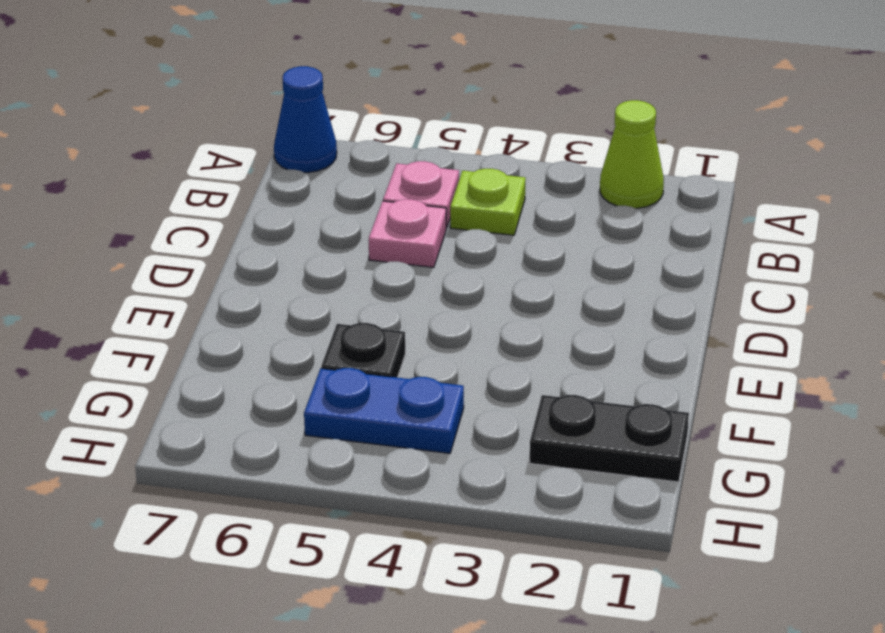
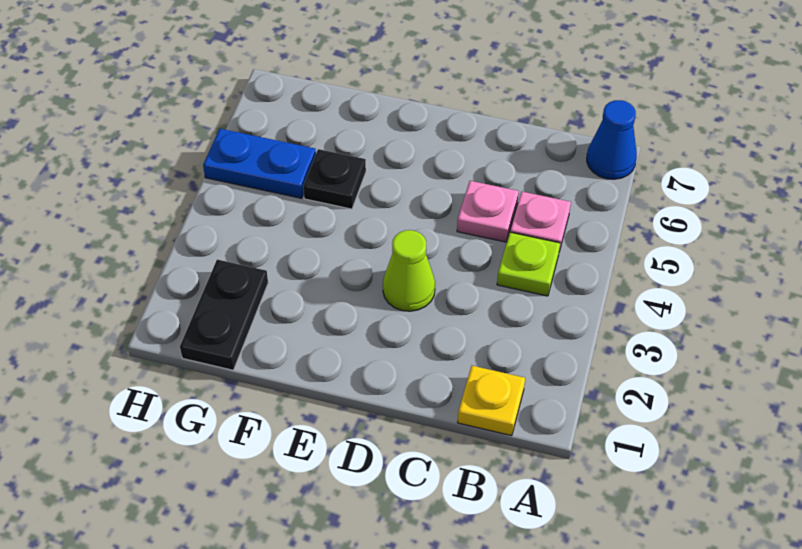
lime 1x1 cone [600,100,664,208] -> lime 1x1 cone moved to [383,230,435,311]
none -> yellow 1x1 plate [458,366,525,436]
blue 1x2 plate [304,368,464,453] -> blue 1x2 plate turned to [203,129,316,198]

